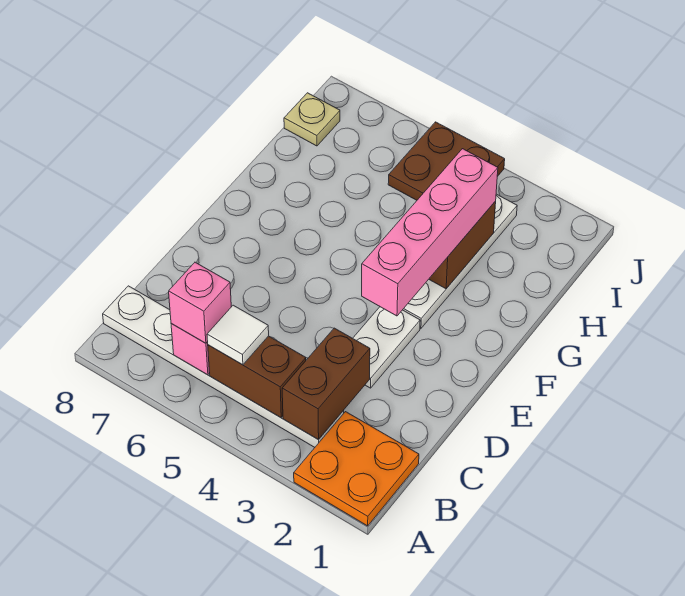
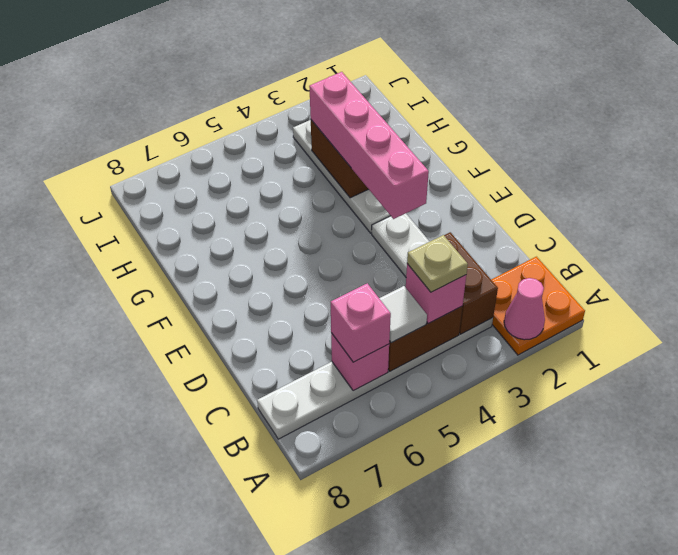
none -> pink 1x1 cone [504,278,545,340]
none -> pink 1x1 brick [406,264,466,324]
brown 2x2 plate [388,122,505,200] -> none
tan 1x1 plate [284,93,340,146] -> tan 1x1 plate moved to [407,235,468,292]

